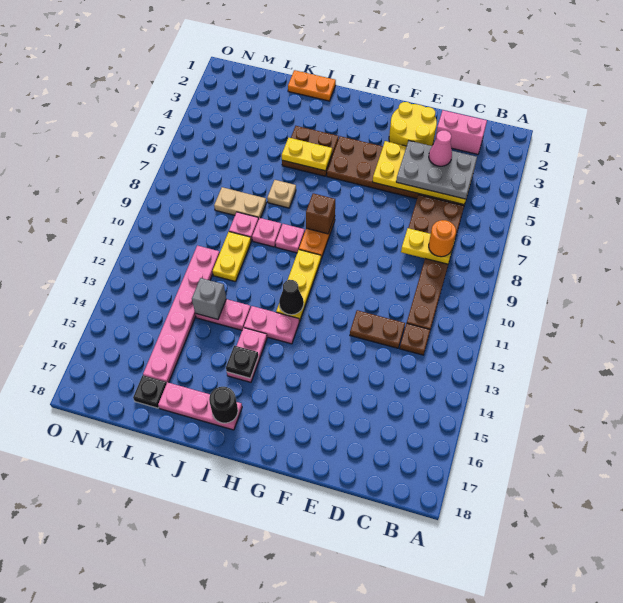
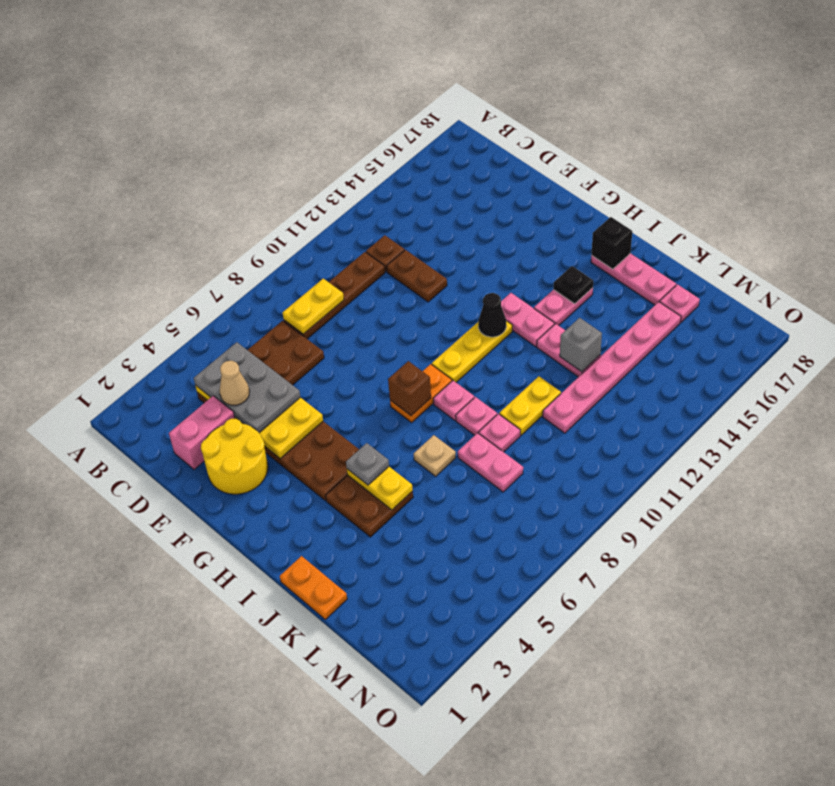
pink 1x2 brick [435,110,487,154] -> pink 1x2 brick turned to [169,396,235,470]
yellow 1x2 plate [401,228,455,264] -> yellow 1x2 plate turned to [283,279,344,334]
orange 1x1 round brick [429,220,456,257] -> none
pink 1x1 cone [429,130,452,166] -> tan 1x1 cone [220,361,250,405]
none -> grey 1x1 plate [346,443,389,485]
black 1x1 round brick [209,387,238,423] -> black 1x1 brick [591,217,632,269]
tan 1x2 plate [214,187,266,219] -> pink 1x2 plate [458,433,523,492]
black 1x1 plate [133,375,167,408] -> pink 1x1 plate [660,284,700,322]

